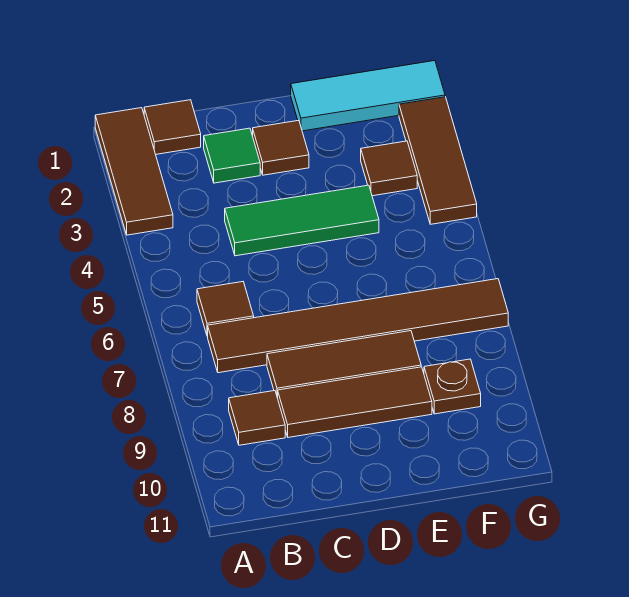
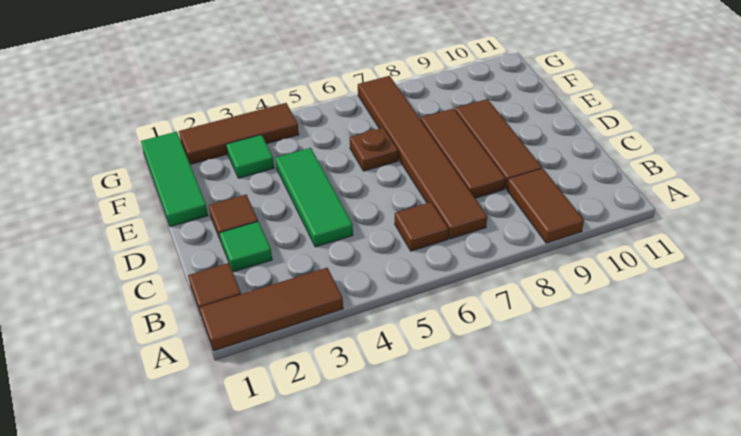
brown 1x1 tile [229,391,285,445] -> brown 1x2 tile [507,168,584,243]
cyan 1x3 tile [291,61,445,131] -> green 1x3 tile [141,132,208,227]
brown 1x1 tile [361,141,417,196] -> green 1x1 tile [226,135,274,178]
brown 1x1 plate [424,359,481,414] -> brown 1x1 plate moved to [349,128,398,171]

